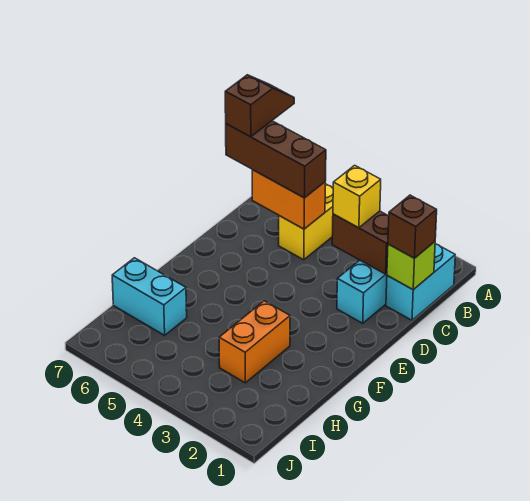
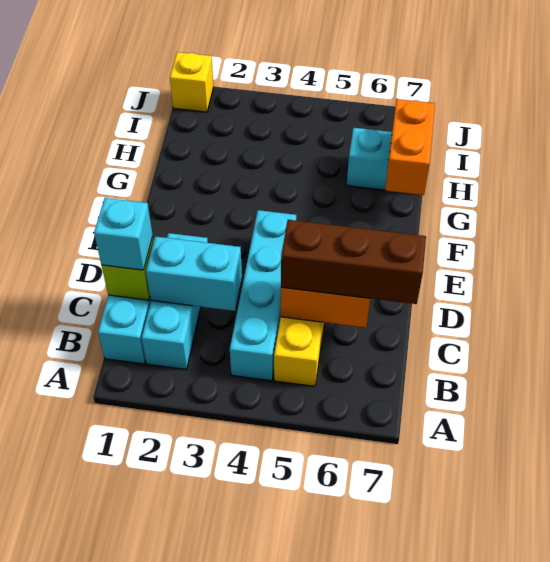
none -> cyan 1x4 brick [230,210,296,381]
brown 1x2 slope [225,75,294,137] -> none
brown 1x1 brick [388,195,437,258] -> cyan 1x1 brick [94,198,153,270]
brown 1x2 brick [332,211,389,274] -> cyan 1x2 brick [146,236,242,311]
yellow 1x1 brick [333,165,381,228] -> yellow 1x1 brick moved to [170,52,214,112]
orange 1x2 brick [219,301,290,383] -> orange 1x2 brick moved to [385,99,435,195]

